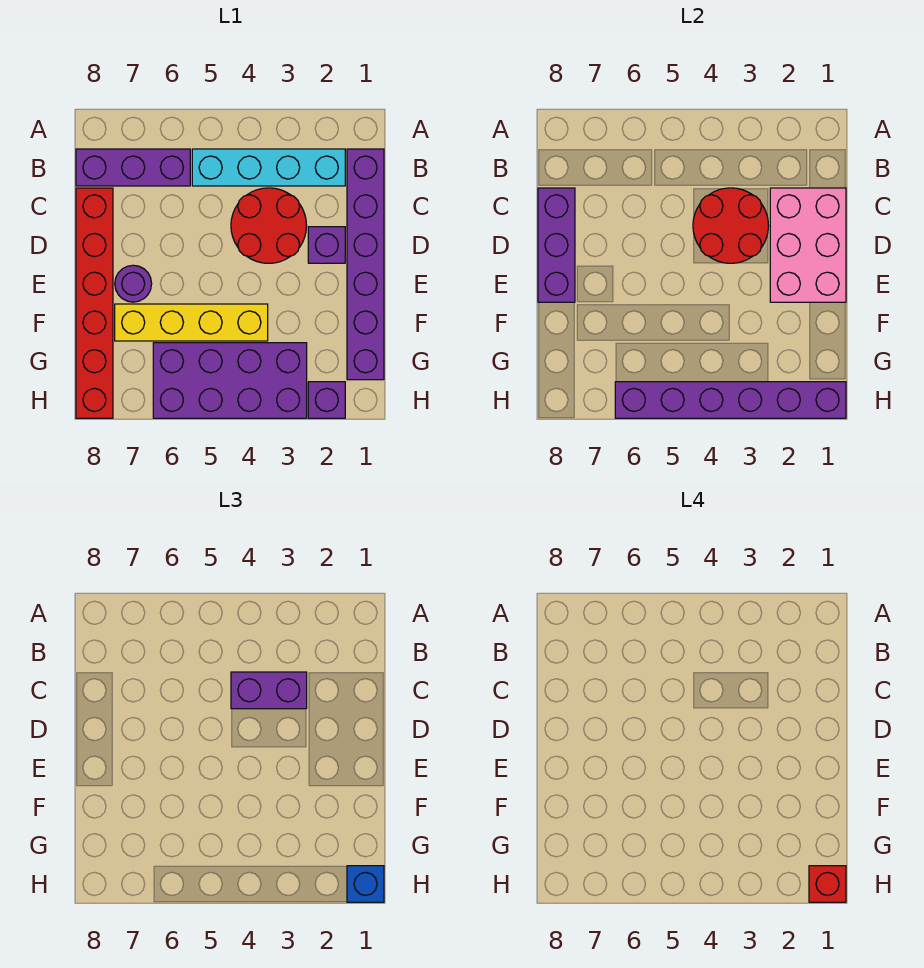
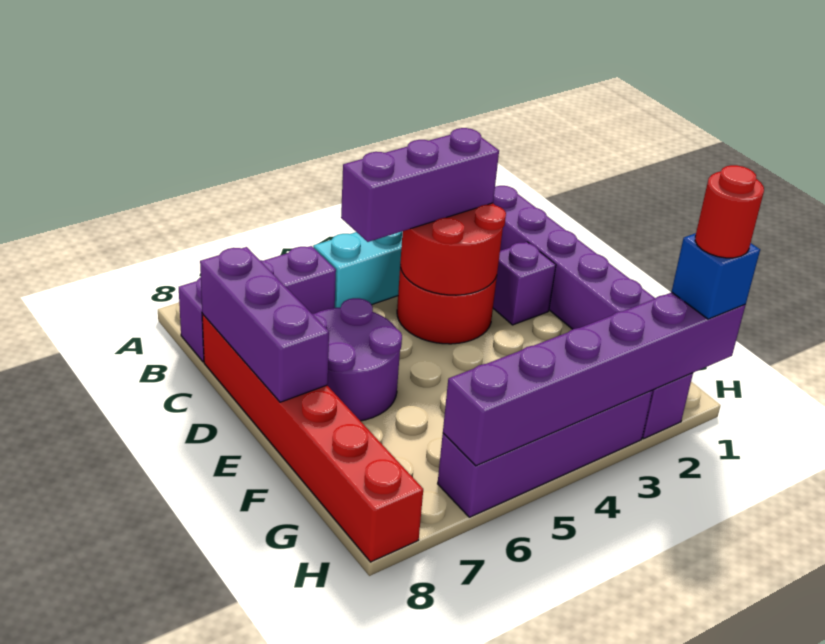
pink 2x3 brick [770,188,846,302] -> none
purple 1x2 brick [231,672,307,709] -> purple 1x3 brick [341,128,499,242]
purple 1x1 round brick [115,265,152,302] -> purple 2x2 round brick [313,298,402,421]
yellow 1x4 brick [115,304,268,341] -> none
purple 2x4 brick [153,343,307,418] -> purple 1x4 brick [438,390,652,517]
red 1x1 brick [809,866,846,902] -> red 1x1 round brick [695,165,764,258]

